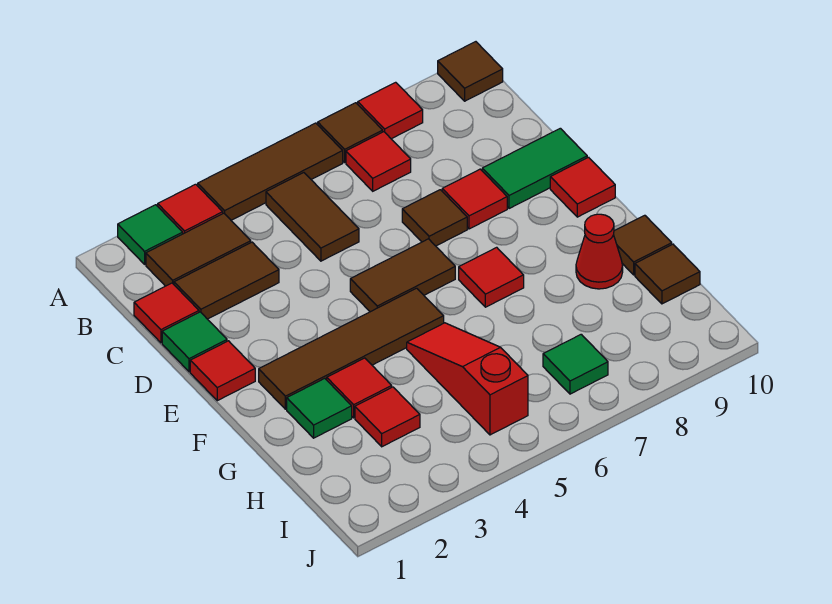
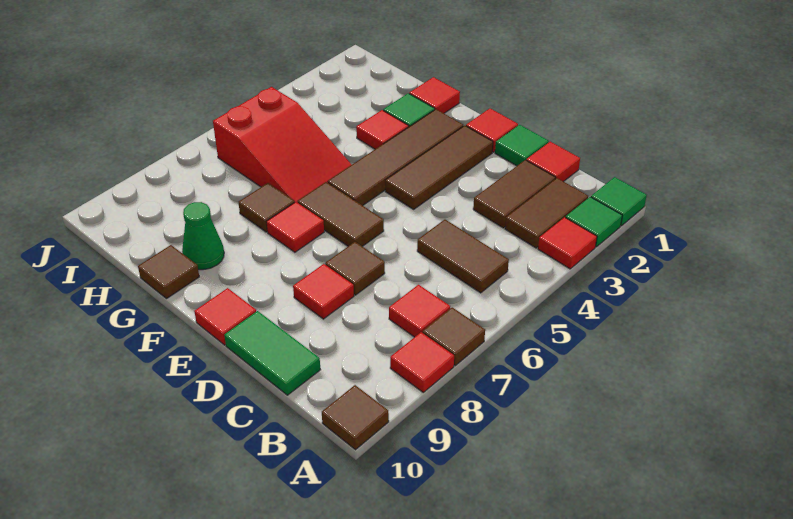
brown 1x3 tile [198,123,343,220] -> brown 1x3 tile moved to [385,126,493,209]
green 1x2 tile [482,128,587,209] -> green 1x2 tile turned to [224,311,320,395]
brown 1x2 tile [350,239,455,312] -> brown 1x2 tile turned to [298,182,384,246]
red 1x3 slope [407,323,528,435] -> red 2x3 slope [213,87,352,203]
red 1x1 cone [576,214,623,289] -> green 1x1 cone [182,202,224,270]
red 1x1 tile [355,387,420,447] -> red 1x1 tile moved to [409,77,460,113]
brown 1x1 tile [635,244,700,304] -> brown 1x1 tile moved to [238,183,295,232]
green 1x1 tile [543,334,608,394] -> green 1x1 tile moved to [591,177,647,226]

